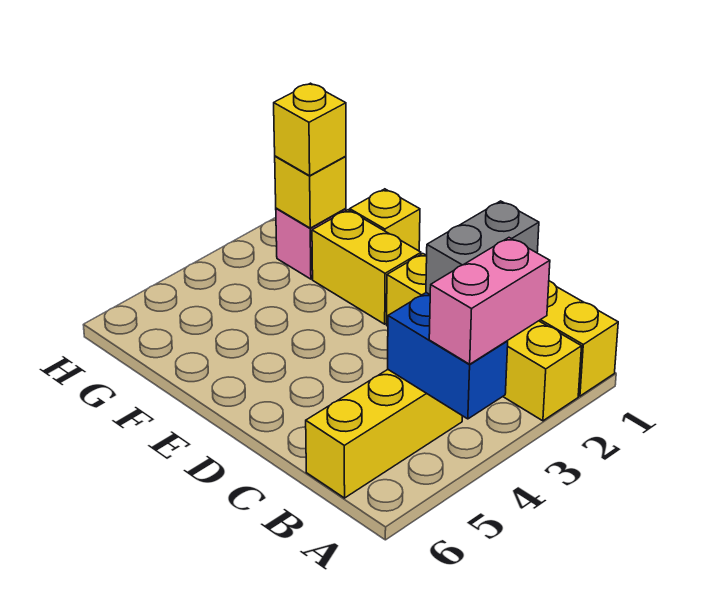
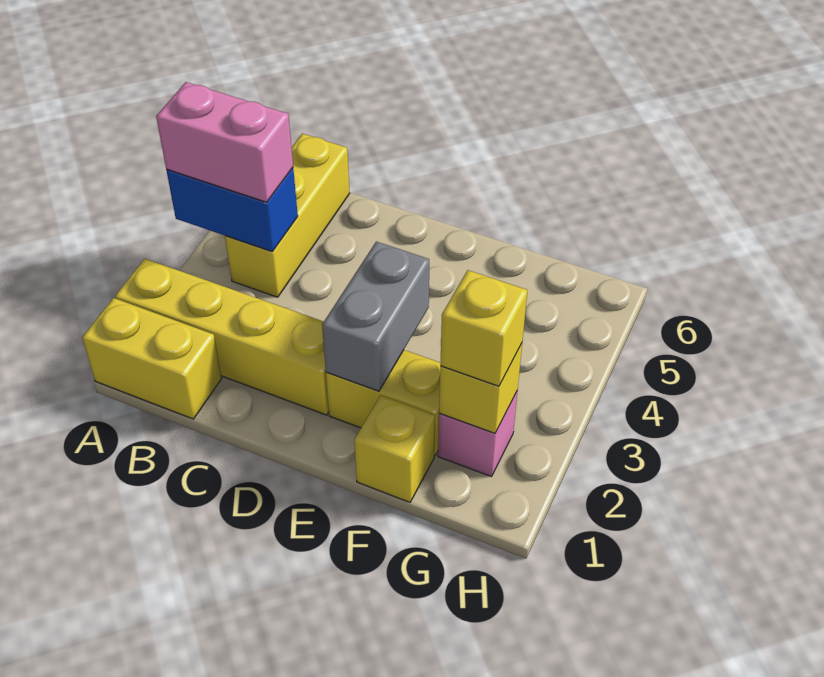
pink 1x2 brick [429,238,550,364] -> pink 1x2 brick turned to [156,82,293,202]
grey 1x2 brick [426,201,539,294] -> grey 1x2 brick moved to [322,242,429,391]

